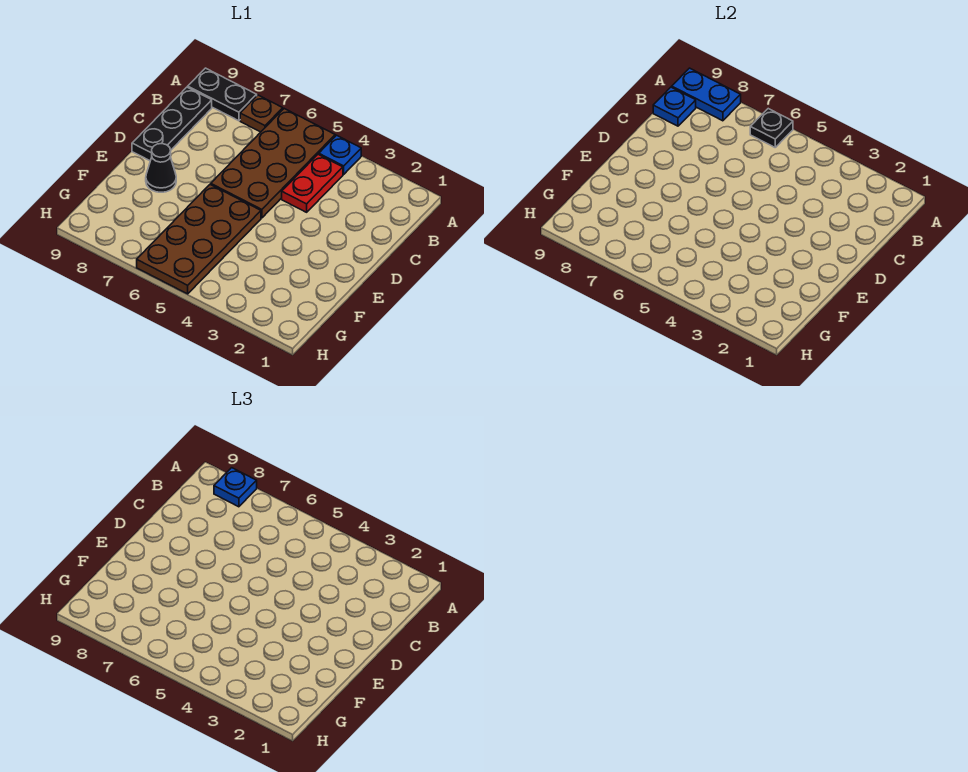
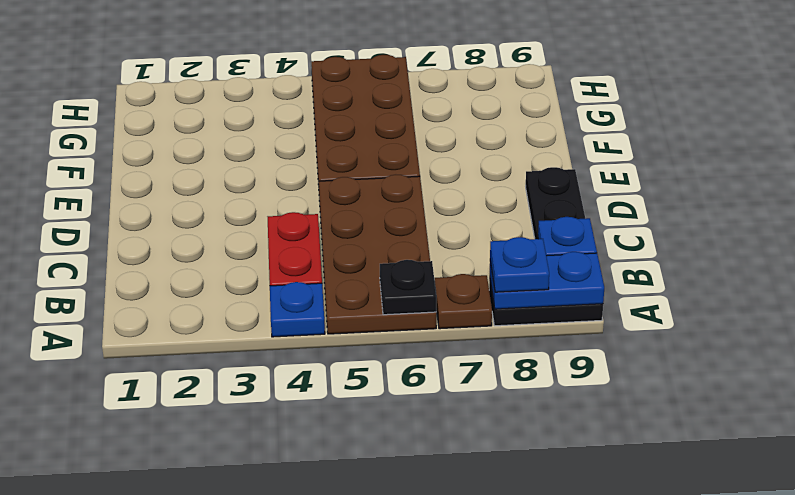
black 1x1 cone [146,144,176,192] -> none

